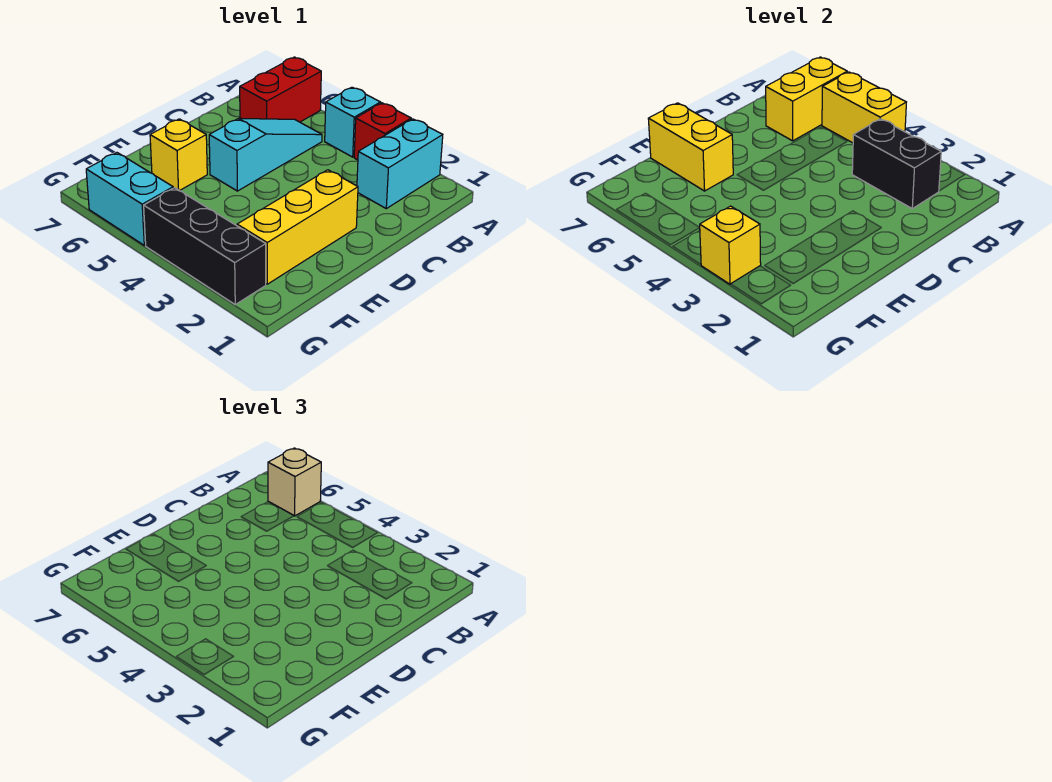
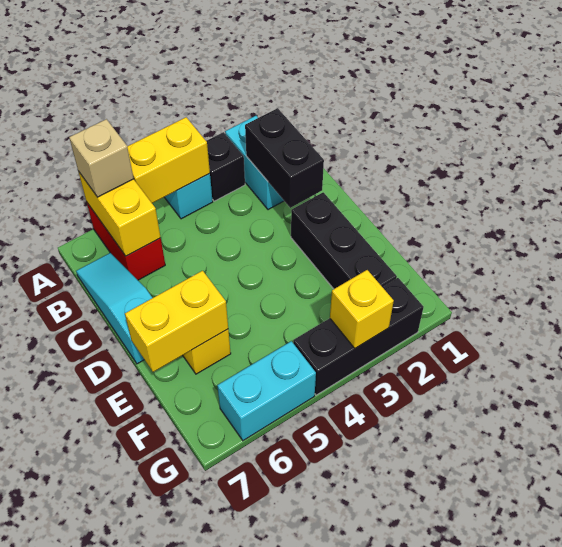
red 1x1 brick [354,103,411,160] -> black 1x1 brick [206,132,245,201]
black 1x2 brick [852,119,941,209] -> black 1x2 brick turned to [245,108,324,208]
cyan 1x3 slope [209,118,322,191] -> cyan 1x3 slope moved to [76,253,152,364]
yellow 1x3 brick [237,170,358,284] -> black 1x3 brick [291,192,397,289]

